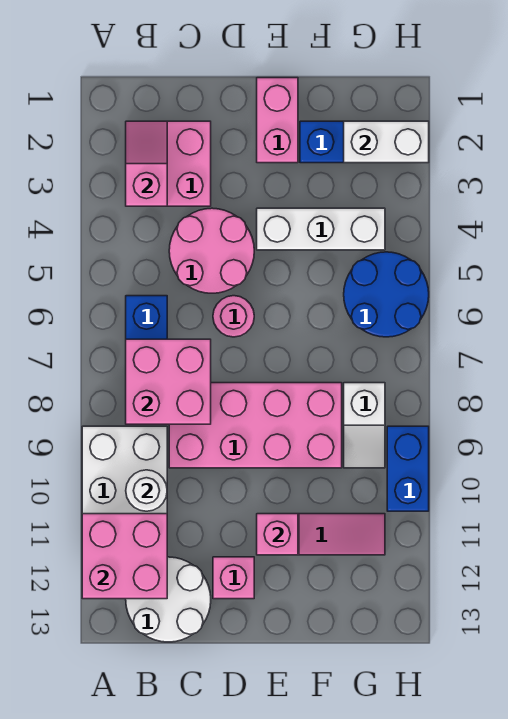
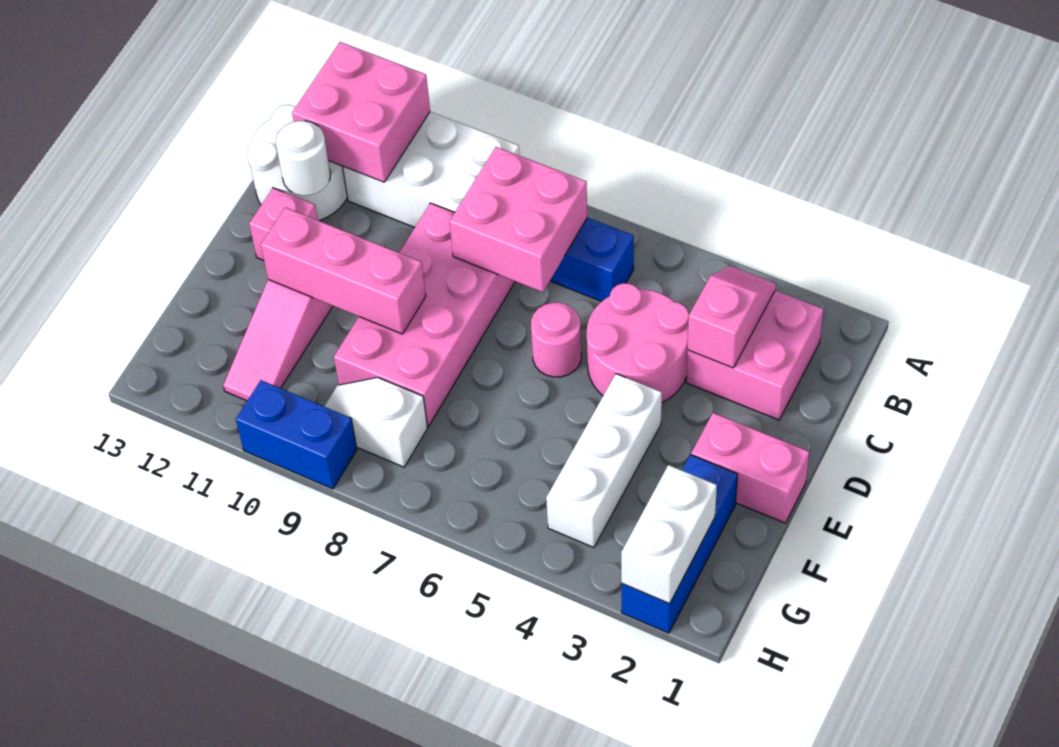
pink 1x2 slope [126,121,167,206] -> pink 1x2 slope turned to [688,266,776,368]
white 1x1 round brick [126,470,167,511] -> white 1x1 round brick moved to [276,121,330,196]
pink 1x1 brick [257,514,298,555] -> pink 1x3 brick [261,207,426,334]
blue 2x2 round brick [344,252,429,337] -> none

